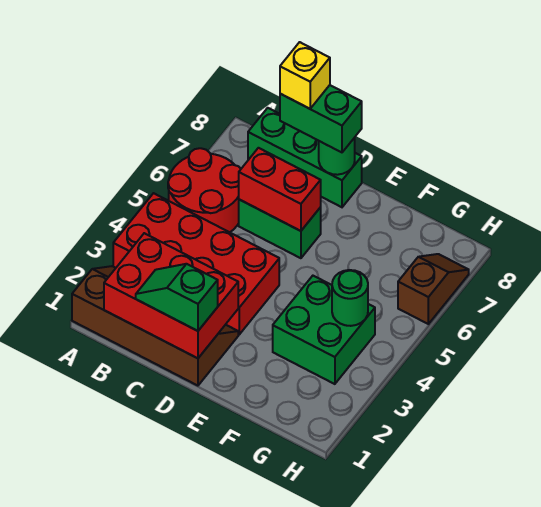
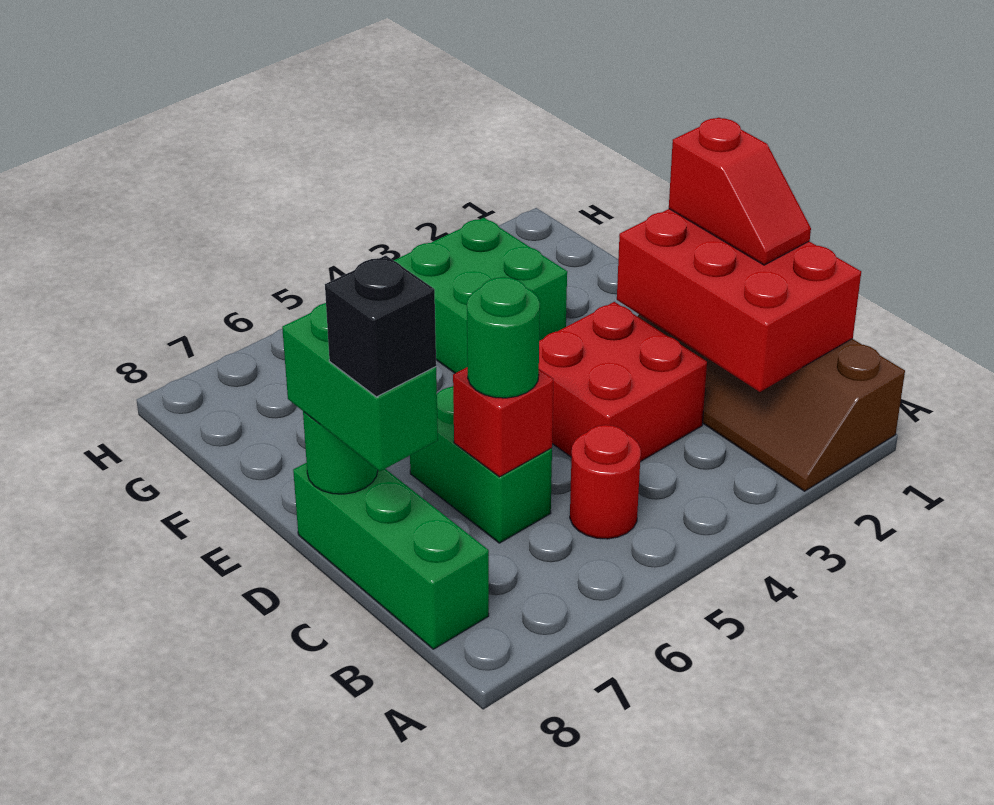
red 2x4 brick [113,193,279,335] -> red 2x2 brick [539,302,707,462]
red 2x2 round brick [168,148,241,232] -> red 1x1 round brick [570,425,641,539]
green 1x2 slope [136,264,218,331] -> red 1x2 slope [669,118,811,265]
red 1x2 brick [239,148,321,231] -> red 1x1 brick [453,367,554,477]
yellow 1x1 brick [280,42,330,109] -> black 1x1 brick [325,255,436,397]
green 1x1 round brick [332,270,368,326] -> green 1x1 round brick moved to [467,277,540,398]
brown 1x2 slope [398,254,469,324] -> none

